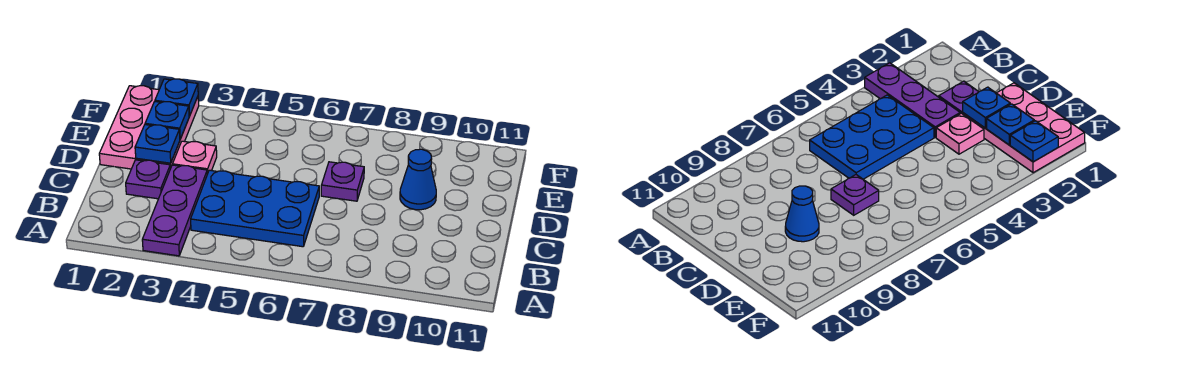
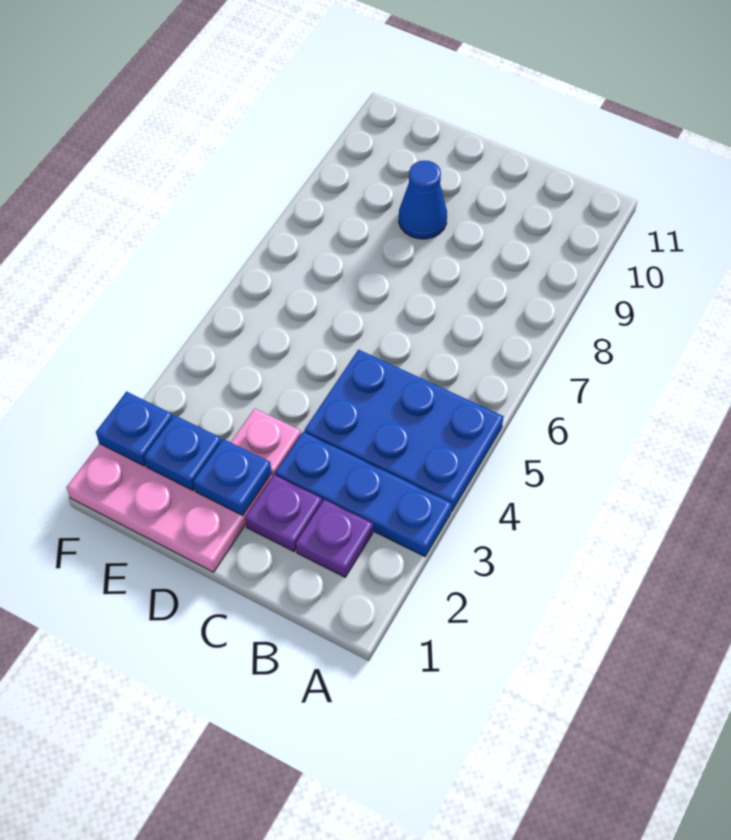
purple 1x3 plate [142,165,207,256] -> blue 1x3 plate [275,432,452,557]
blue 2x3 plate [191,170,319,247] -> blue 2x3 plate turned to [305,350,504,511]
purple 1x1 plate [321,162,364,201] -> purple 1x1 plate moved to [296,500,373,577]

